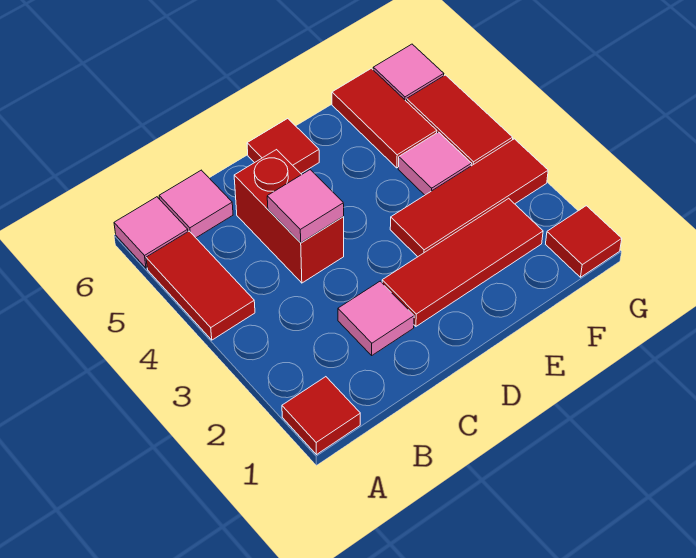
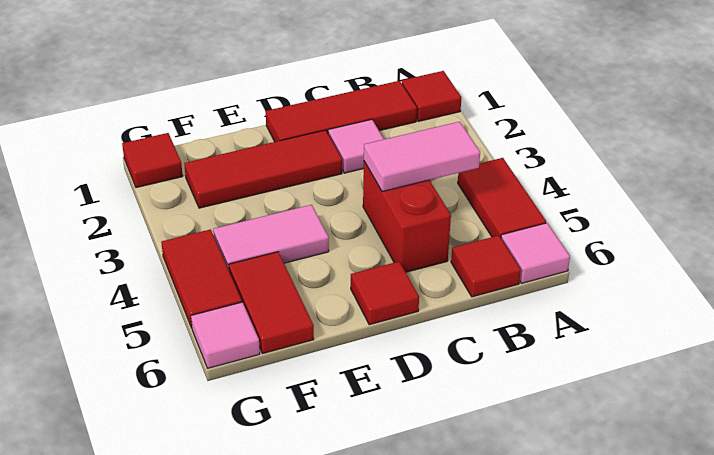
pink 1x1 tile [159,170,233,238] -> red 1x1 tile [451,236,521,297]
pink 1x1 tile [267,170,344,243] -> pink 1x2 tile [364,122,480,192]
red 1x3 tile [390,139,548,257] -> red 1x3 tile moved to [266,81,417,142]
pink 1x1 tile [398,132,472,195] -> pink 1x2 tile [213,205,329,270]

